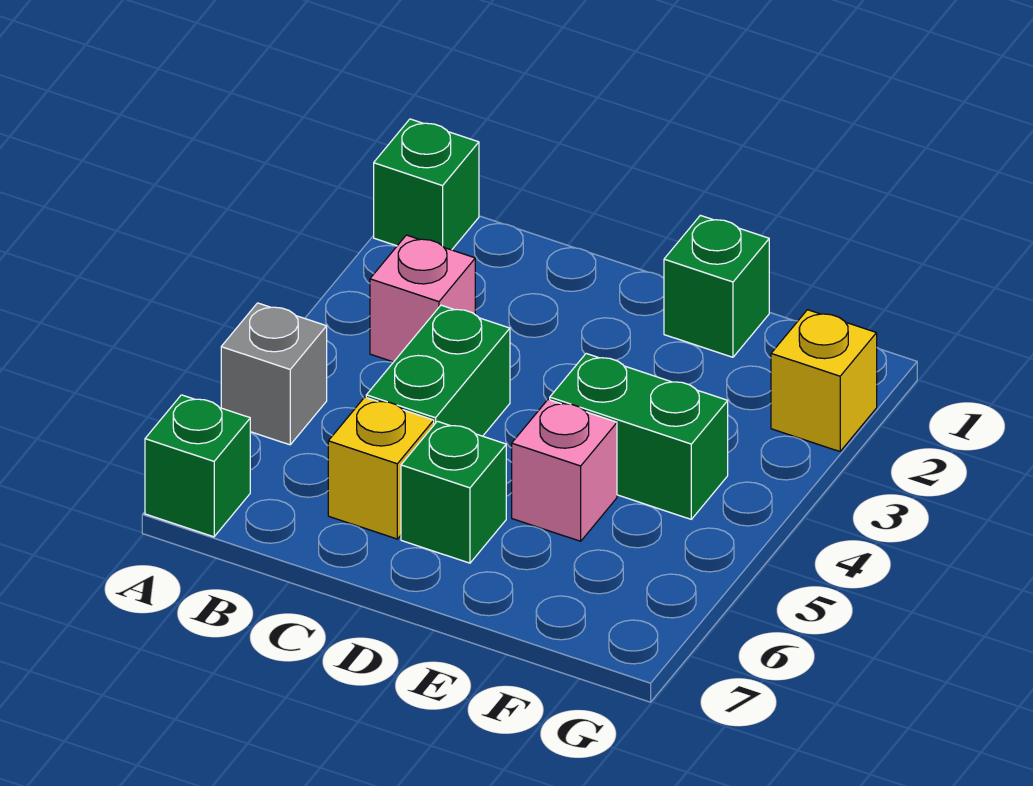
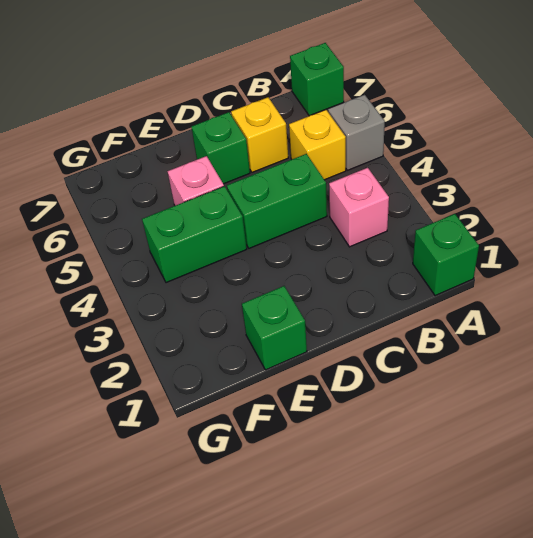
green 1x2 brick [366,305,510,436] -> green 1x2 brick turned to [227,154,327,248]
yellow 1x1 brick [771,310,877,451] -> yellow 1x1 brick moved to [289,110,346,180]

